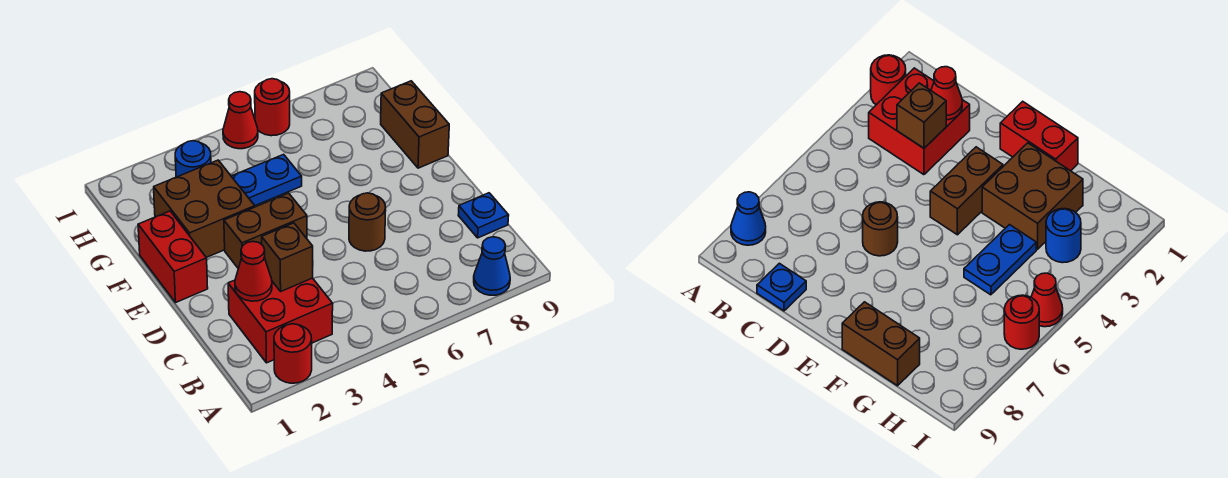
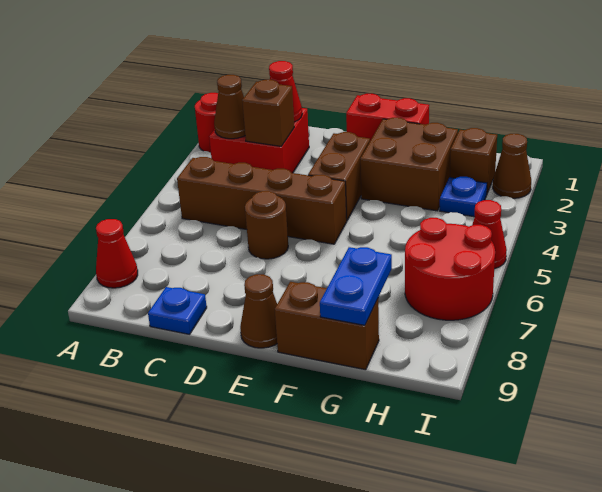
blue 1x1 cone [474,237,510,295] -> red 1x1 cone [96,219,138,288]
none -> brown 1x1 cone [214,75,245,139]
none -> brown 1x4 brick [177,157,347,244]
none -> brown 1x1 cone [240,274,277,348]
blue 1x2 plate [231,154,302,206] -> blue 1x2 plate moved to [320,247,392,325]
none -> brown 1x1 brick [450,128,497,193]
blue 1x1 round brick [175,141,211,177] -> blue 1x1 plate [440,177,487,217]
none -> brown 1x1 cone [493,134,531,198]
red 1x1 round brick [255,79,290,136] -> red 2x2 round brick [405,218,495,320]

